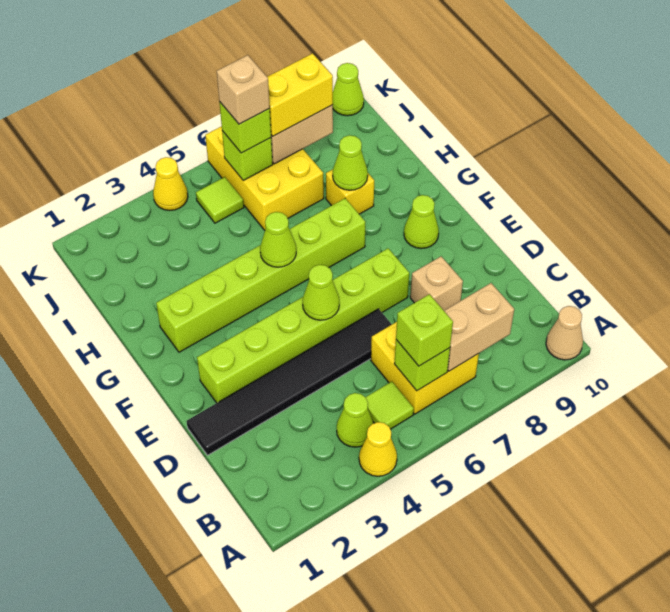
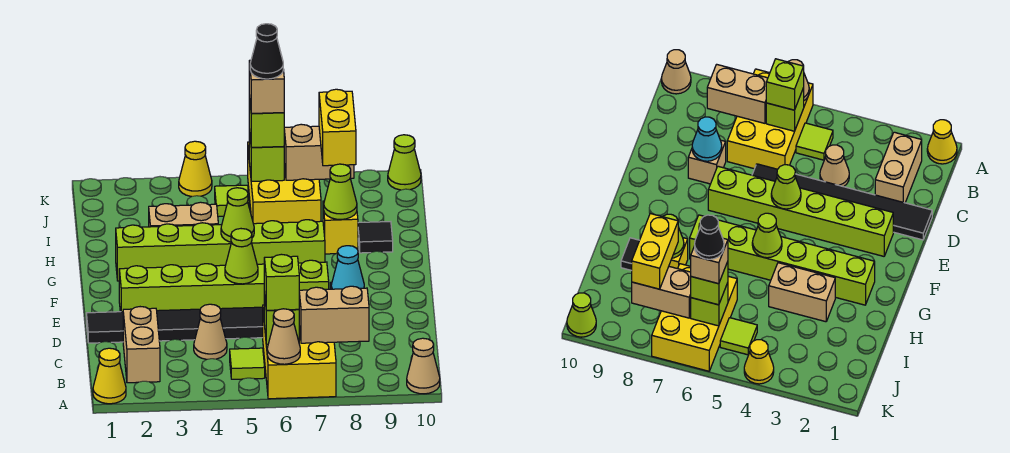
yellow 1x1 cone [359,422,397,476] -> yellow 1x1 cone moved to [93,348,126,404]
none -> tan 1x1 cone [267,309,300,364]
none -> tan 1x2 brick [123,307,160,383]
lime 1x1 cone [337,393,373,447] -> none
yellow 2x2 brick [371,322,479,414] -> yellow 2x3 brick [263,305,336,399]
none -> tan 1x1 cone [194,304,227,359]
none -> cyan 1x1 cone [331,246,364,289]
lime 1x1 cone [404,195,439,248] -> none
none -> tan 1x2 brick [149,202,218,227]
none -> black 1x1 tile [358,222,393,253]
none -> black 1x1 cone [250,24,283,79]
yellow 1x2 brick [268,53,333,136] -> yellow 1x2 brick turned to [319,89,356,166]

